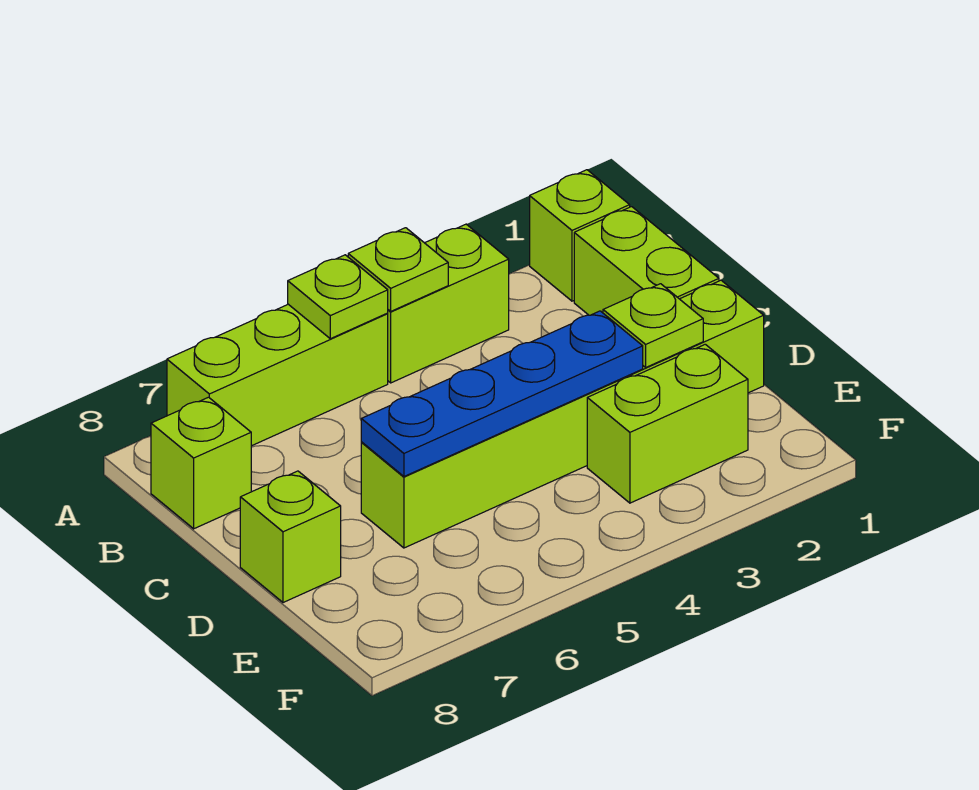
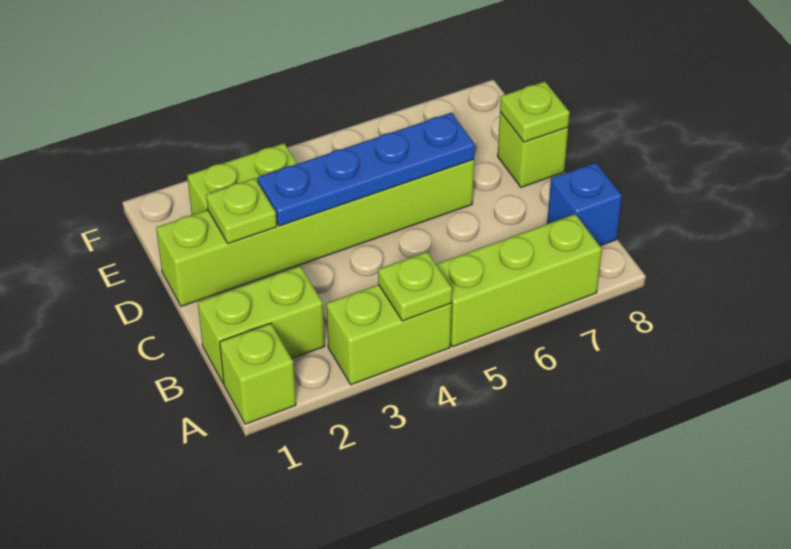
lime 1x1 plate [288,255,388,339] -> lime 1x1 plate moved to [500,82,570,142]
lime 1x2 brick [574,207,719,315] -> lime 1x2 brick turned to [198,266,325,384]
lime 1x1 brick [151,397,251,529] -> blue 1x1 brick [547,163,622,246]

